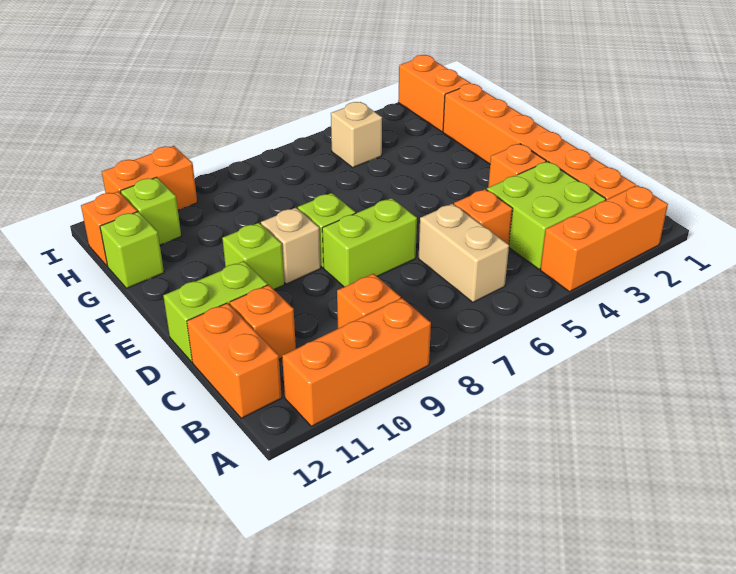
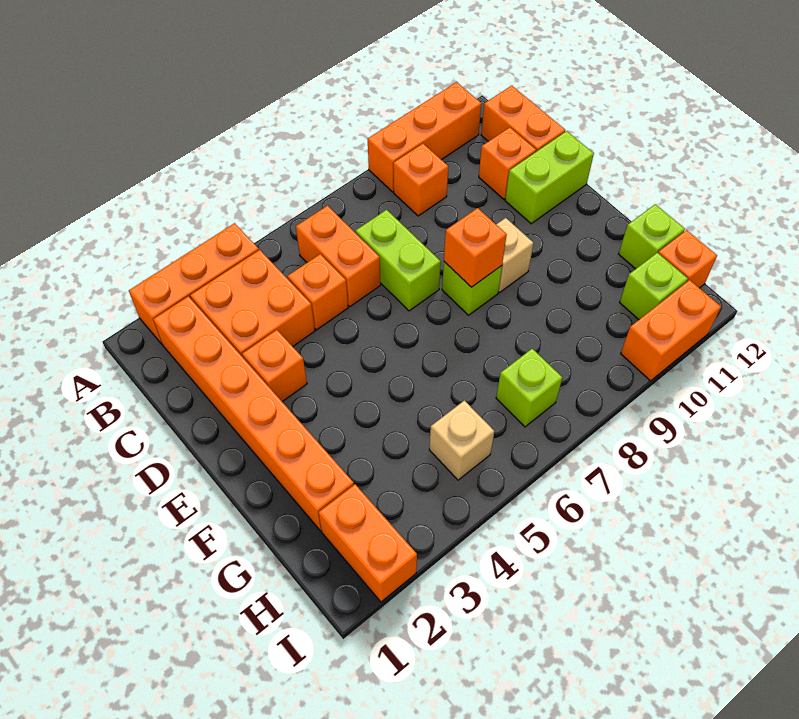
lime 2x2 brick [487,161,606,269] -> orange 2x2 brick [190,250,315,357]
tan 1x2 brick [419,204,509,302] -> orange 1x2 brick [296,206,381,307]
lime 1x2 brick [322,198,417,287] -> lime 1x2 brick turned to [356,210,441,311]
none -> orange 1x1 brick [444,208,507,287]
lime 1x1 brick [222,223,284,289] -> lime 1x1 brick moved to [496,349,562,427]

